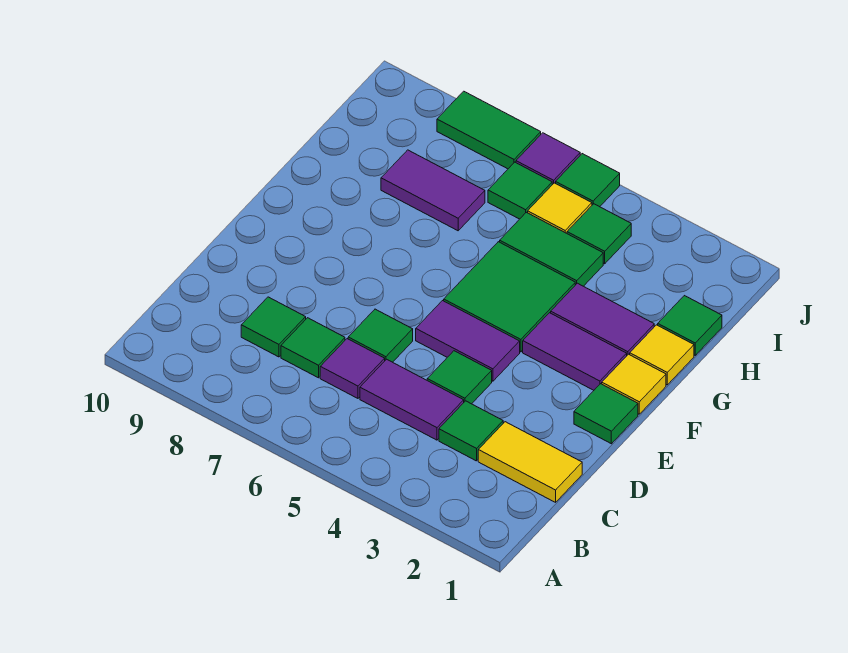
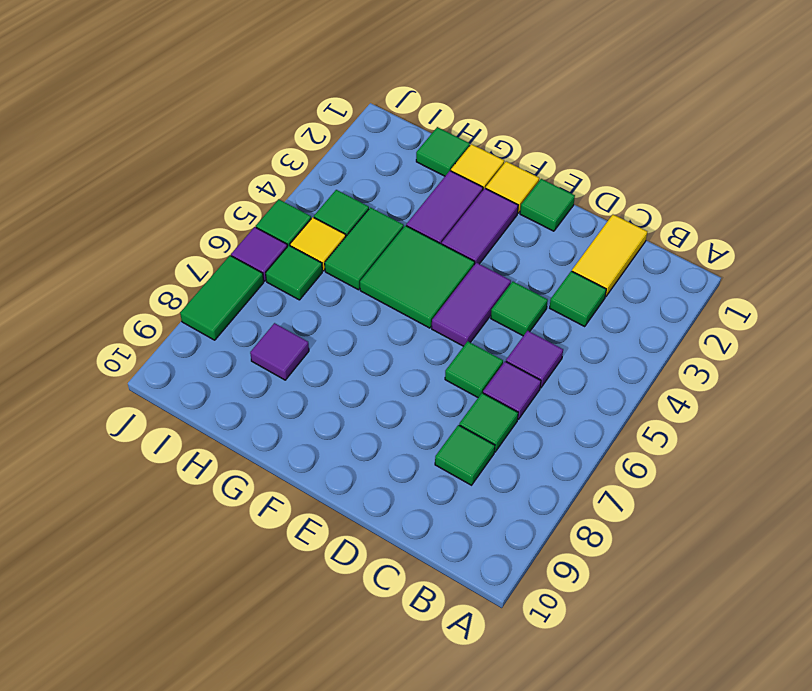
purple 1x2 tile [360,359,464,440] -> purple 1x1 tile [506,331,563,388]
purple 1x2 tile [381,150,485,231] -> purple 1x1 tile [250,323,309,380]

